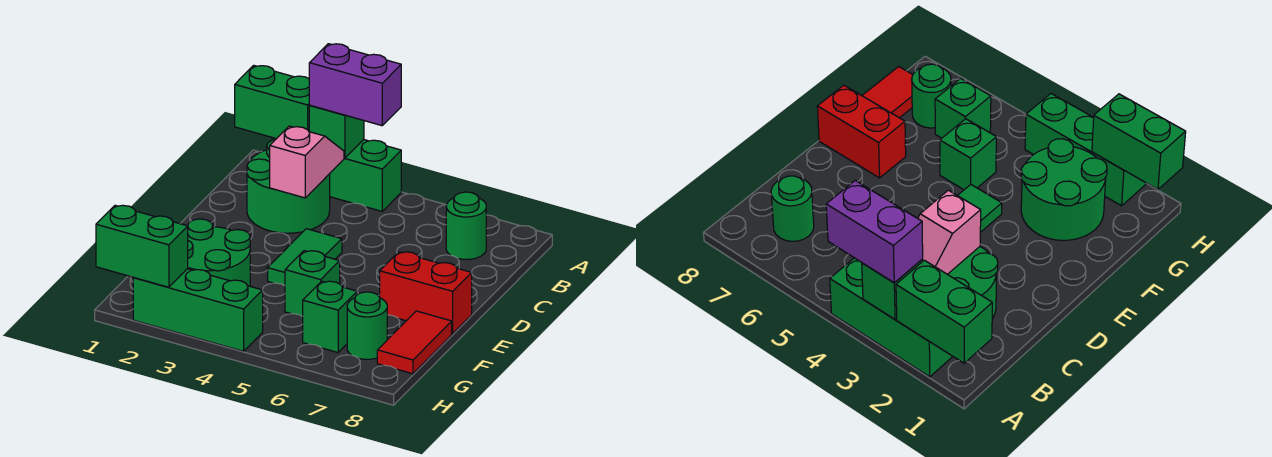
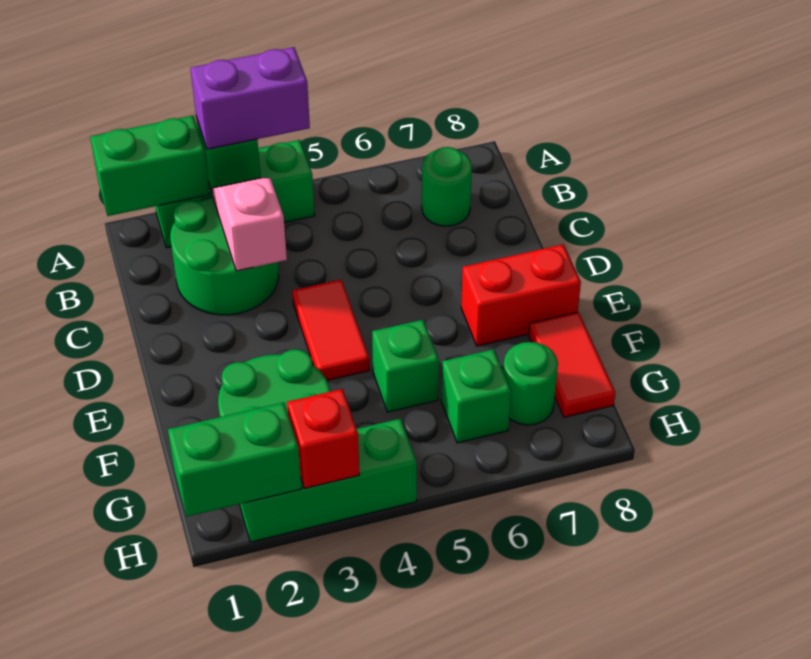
green 1x2 tile [268,229,342,286] -> red 1x2 tile [292,280,370,381]
none -> red 1x1 brick [287,389,359,488]

